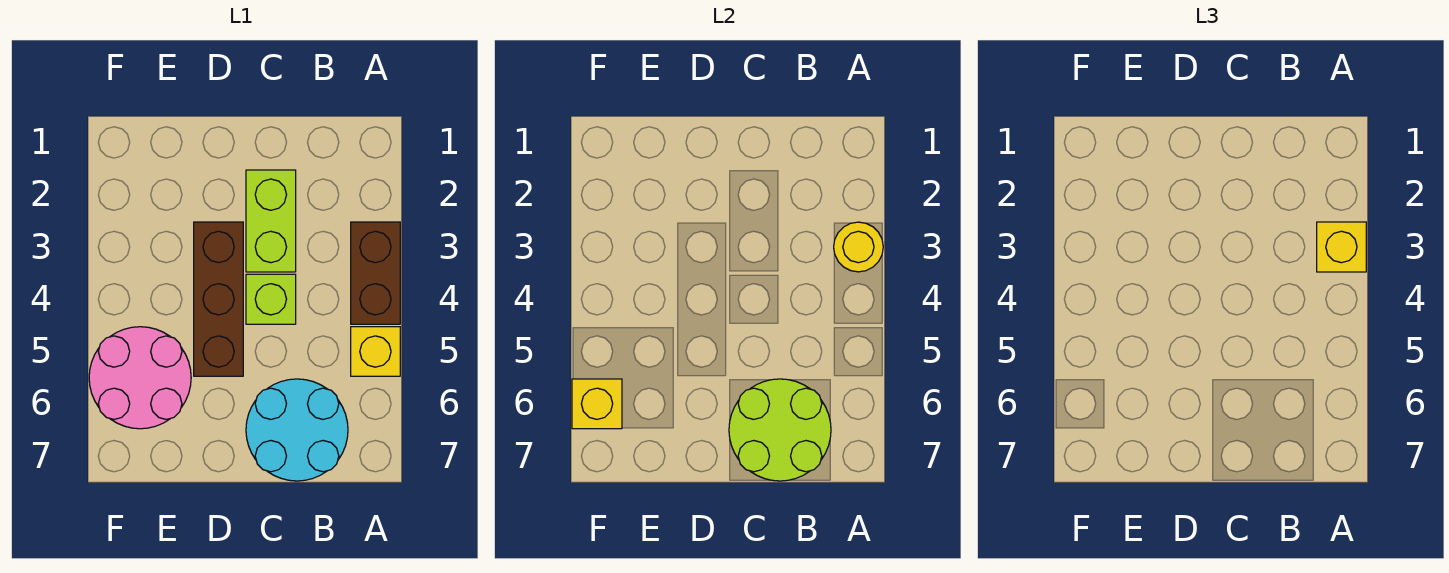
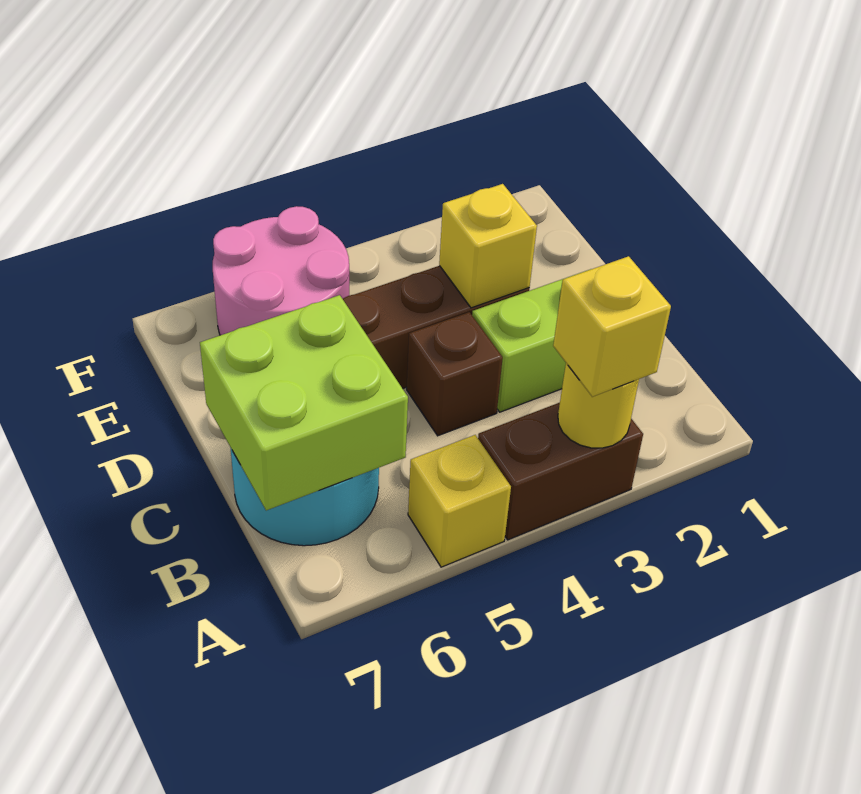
lime 2x2 round brick [729,379,831,481] -> lime 2x2 brick [200,295,408,511]
lime 1x1 brick [246,274,296,324] -> brown 1x1 brick [407,312,503,436]
yellow 1x1 brick [572,379,622,429] -> yellow 1x1 brick moved to [439,184,537,308]

